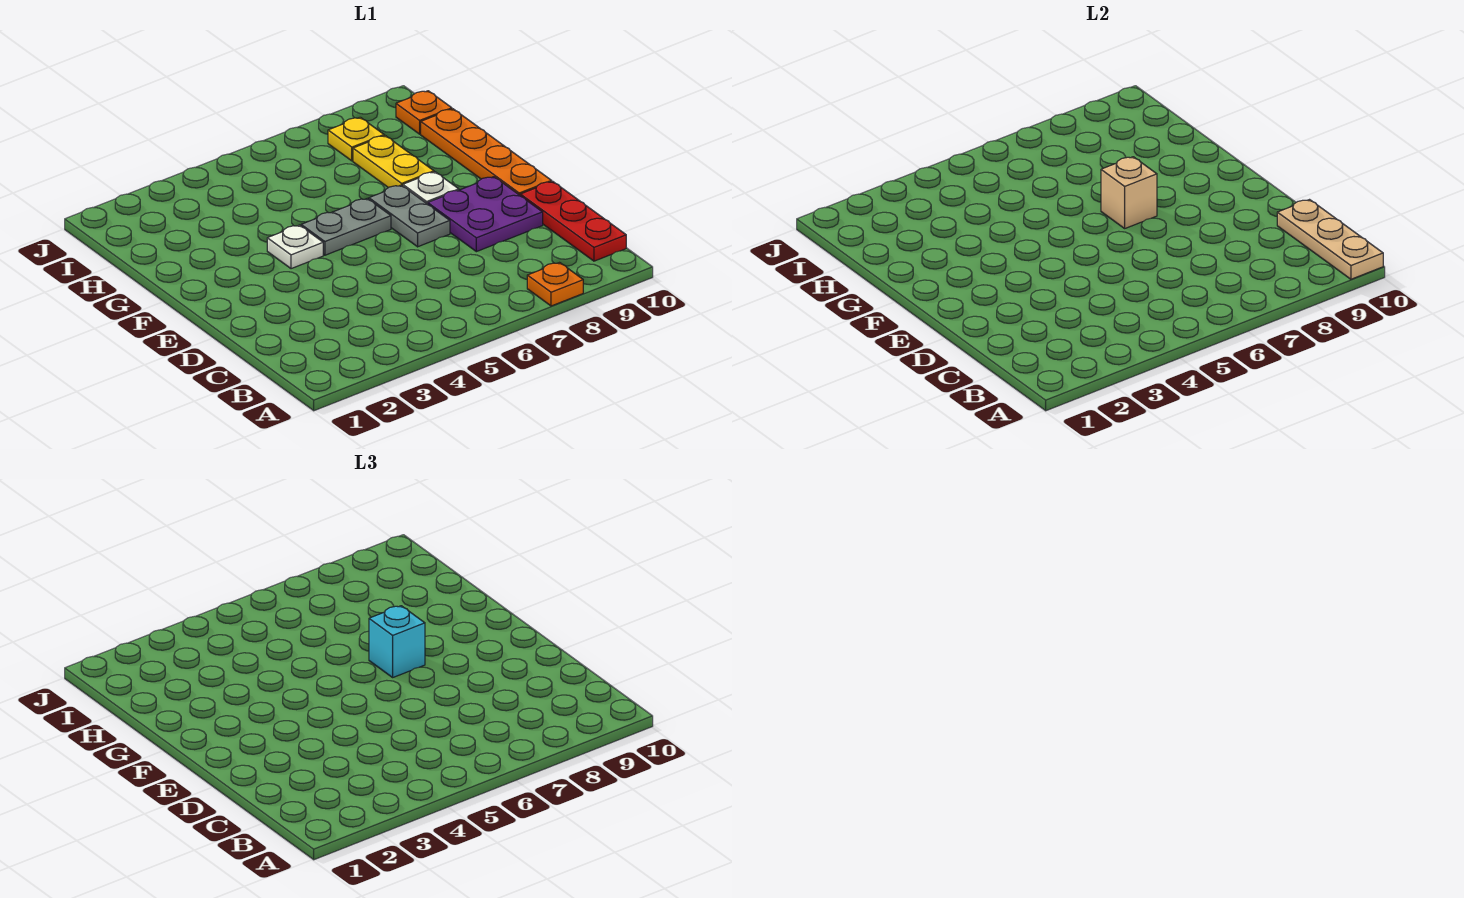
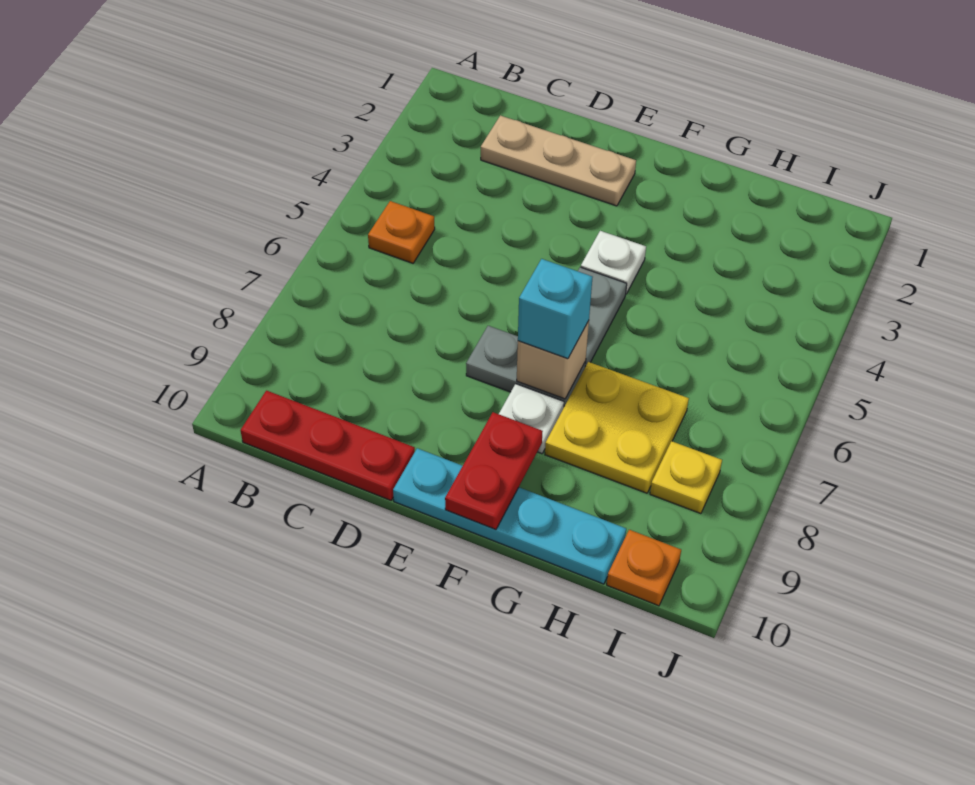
orange 1x1 plate [527,263,583,306] -> orange 1x1 plate moved to [368,201,435,263]
tan 1x3 plate [1277,200,1383,279] -> tan 1x3 plate moved to [481,115,636,206]
purple 2x2 plate [428,177,543,252] -> none
orange 1x4 plate [421,109,552,195] -> cyan 1x4 plate [393,448,626,584]
none -> red 1x2 plate [445,412,543,530]
yellow 1x2 plate [353,136,434,188] -> yellow 2x2 plate [545,362,689,493]

